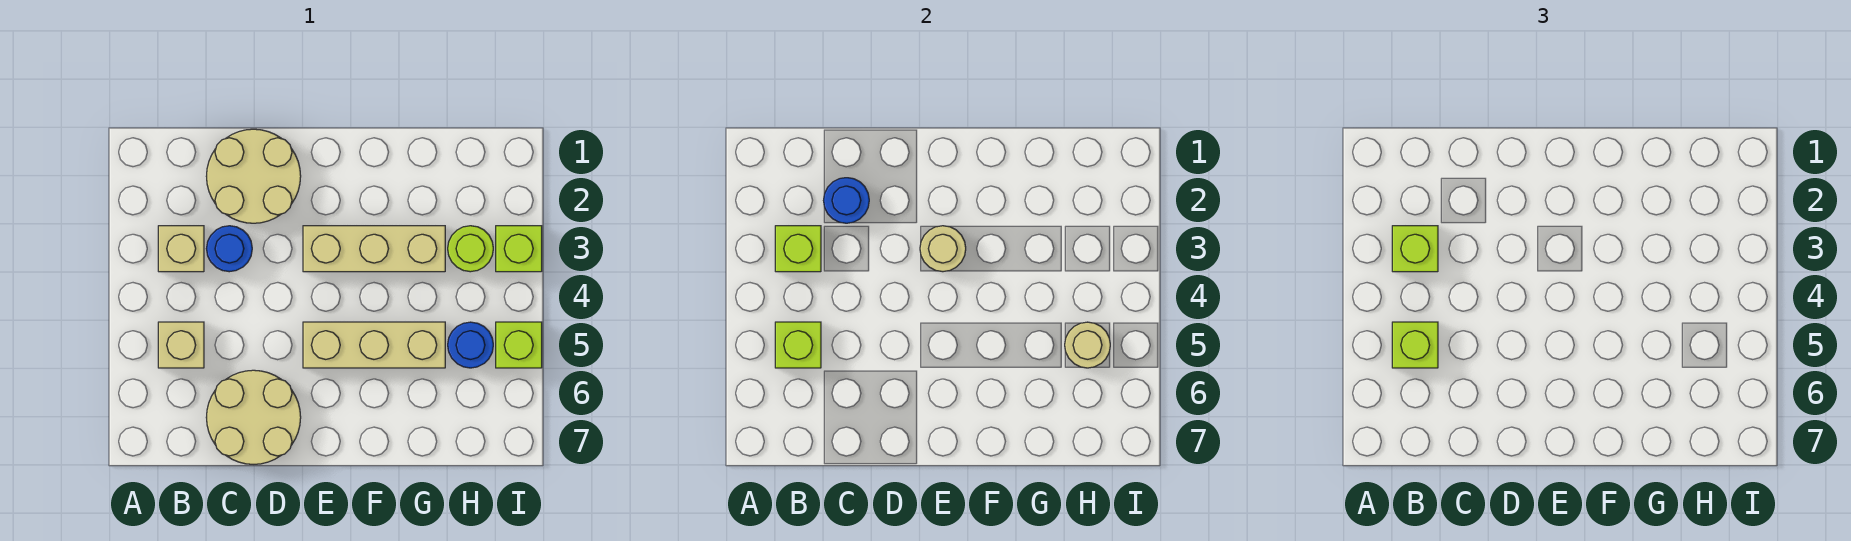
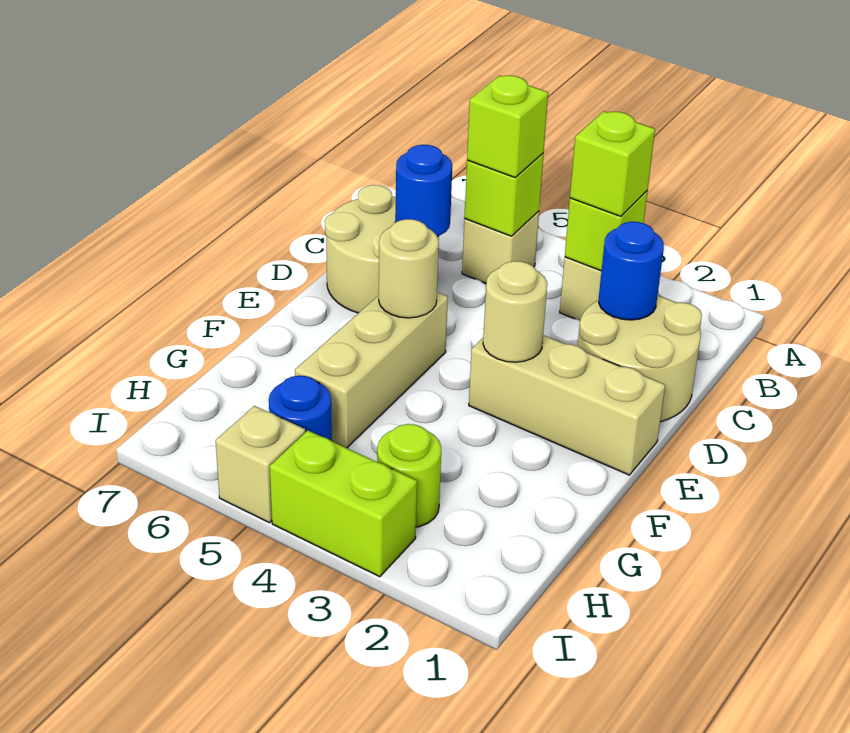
blue 1x1 round brick [206,226,252,272] -> blue 1x1 round brick moved to [395,145,452,236]
tan 1x3 brick [303,226,445,272] -> tan 1x3 brick turned to [469,335,665,475]
tan 1x1 round brick [1065,322,1110,368] -> tan 1x1 round brick moved to [379,219,439,318]
lime 1x1 brick [496,226,542,272] -> lime 1x2 brick [270,431,417,577]
lime 1x1 brick [496,322,542,368] -> tan 1x1 brick [216,406,305,523]

